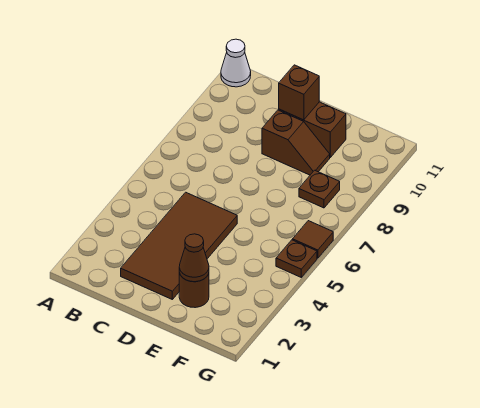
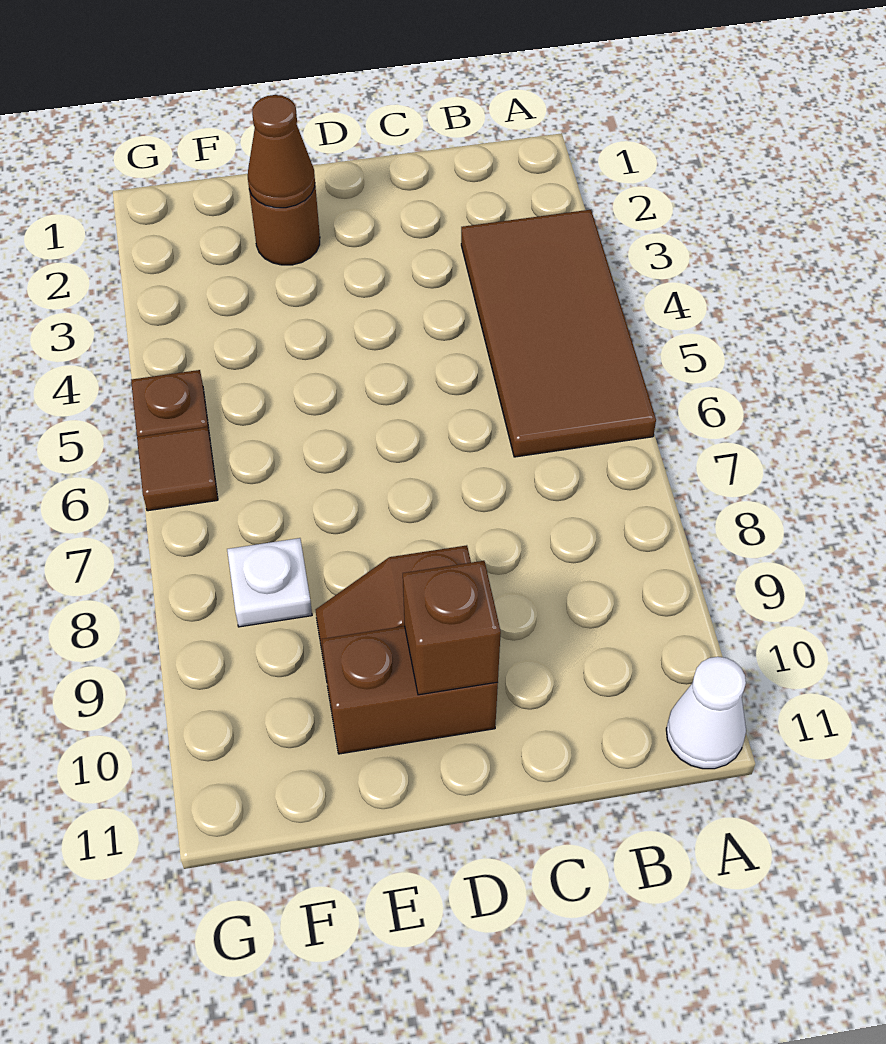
brown 2x4 tile [121,192,237,299] -> brown 2x4 tile moved to [461,210,656,457]
brown 1x1 plate [299,170,340,208] -> white 1x1 plate [227,538,312,627]

